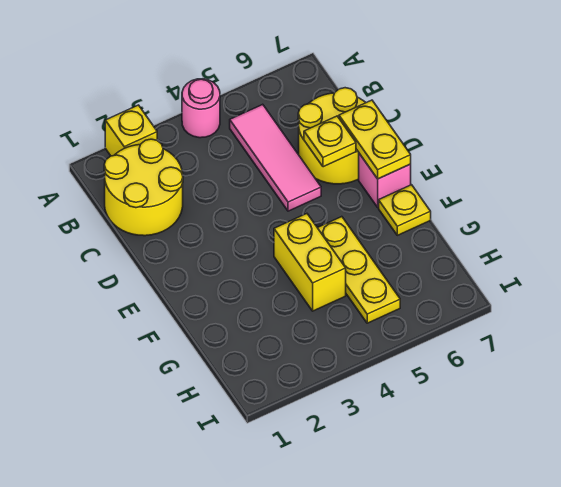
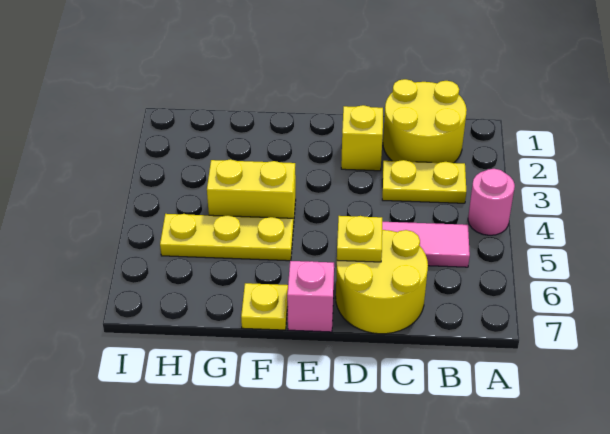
yellow 1x1 brick [105,105,157,156] -> yellow 1x1 brick moved to [341,105,383,171]
yellow 1x2 plate [339,100,411,179] -> yellow 1x2 plate moved to [382,160,466,203]

